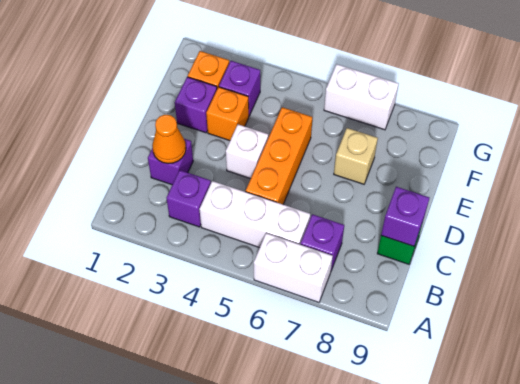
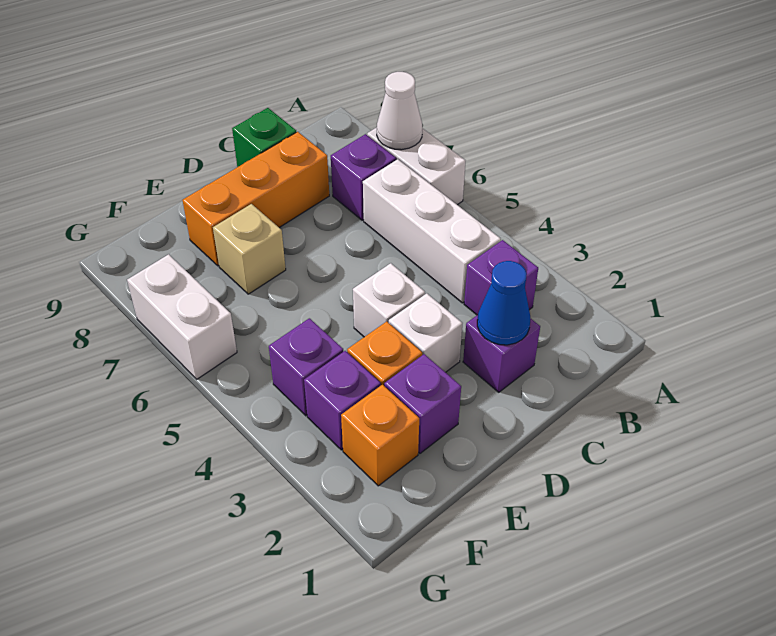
none -> white 1x1 cone [377,72,422,150]
orange 1x1 cone [152,115,186,164] -> blue 1x1 cone [477,261,530,345]
orange 1x3 brick [246,107,312,204] -> orange 1x3 brick moved to [183,132,329,266]
purple 1x1 brick [381,187,429,246] -> purple 1x1 brick moved to [269,318,343,416]
none -> white 1x1 brick [389,293,462,372]

